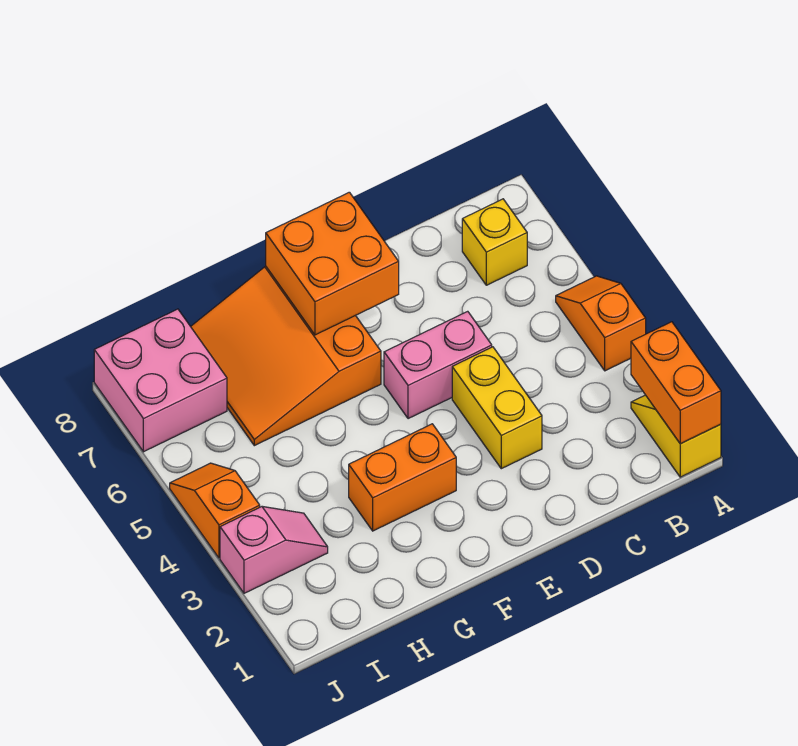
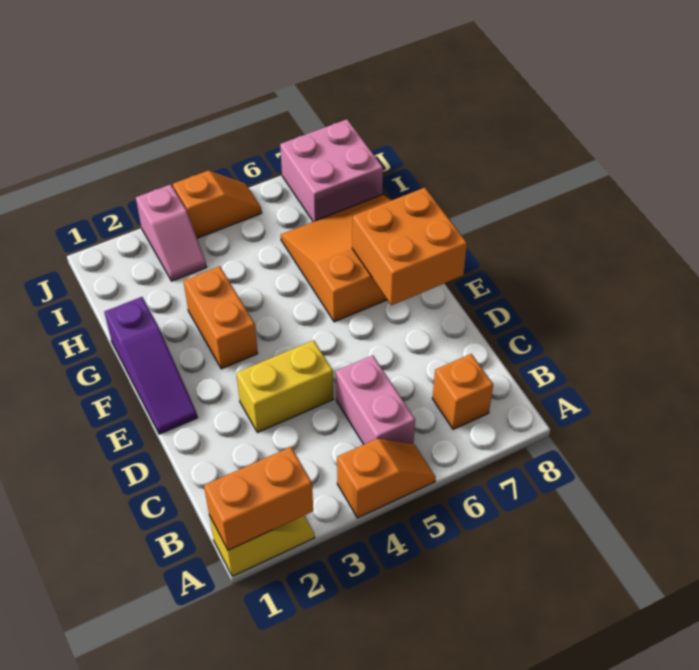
yellow 1x1 brick [462,199,527,285] -> orange 1x1 brick [432,354,493,429]
pink 1x2 brick [384,311,492,419] -> pink 1x2 brick moved to [336,355,415,444]
none -> purple 1x3 slope [104,297,197,434]

